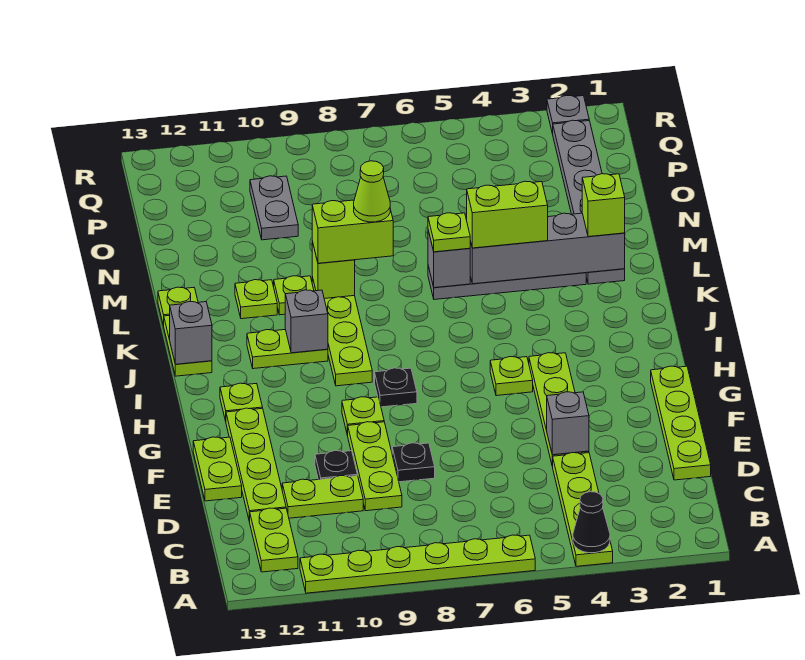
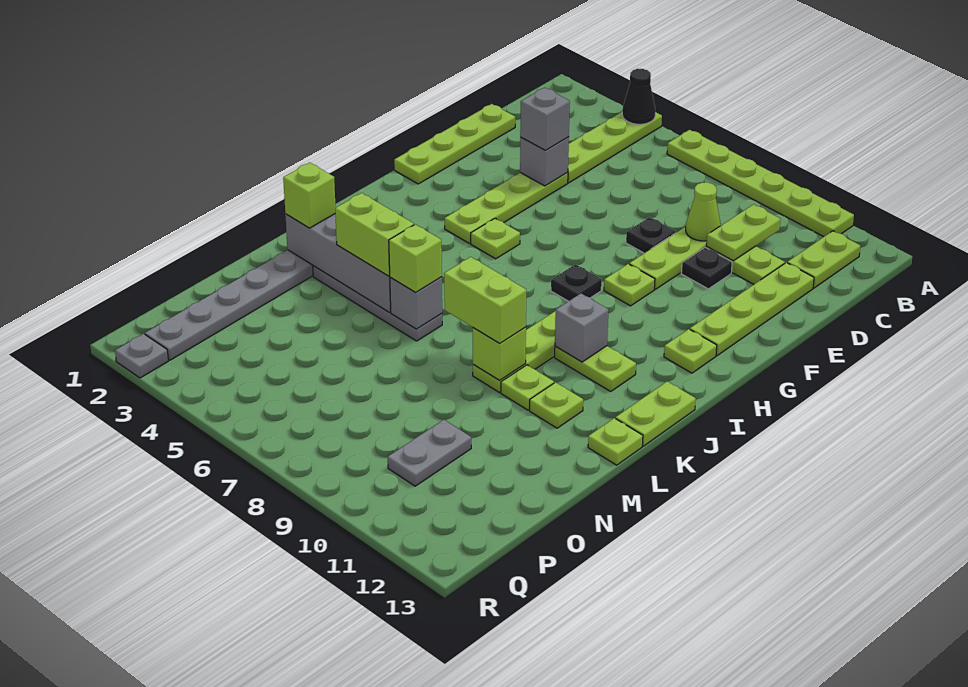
lime 1x2 plate [193,437,242,501] -> lime 1x2 plate moved to [706,204,780,261]
grey 1x1 brick [170,302,212,364] -> grey 1x1 brick moved to [520,88,570,150]
lime 1x1 plate [428,213,470,252] -> lime 1x1 brick [389,224,442,293]
lime 1x1 cone [354,161,390,222] -> lime 1x1 cone moved to [685,182,721,241]

